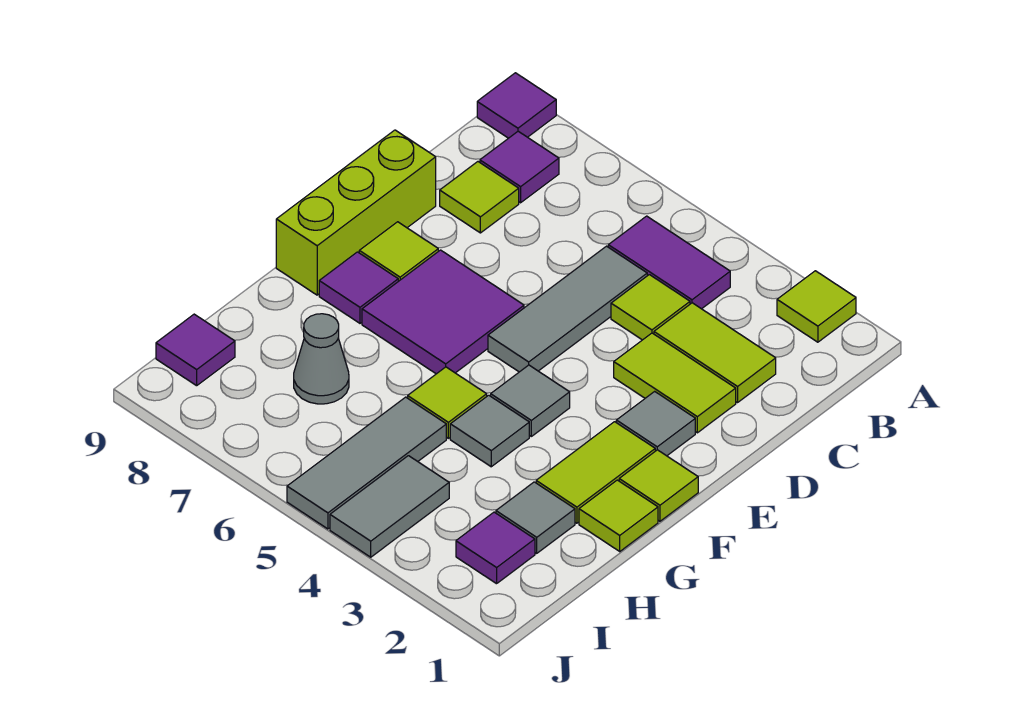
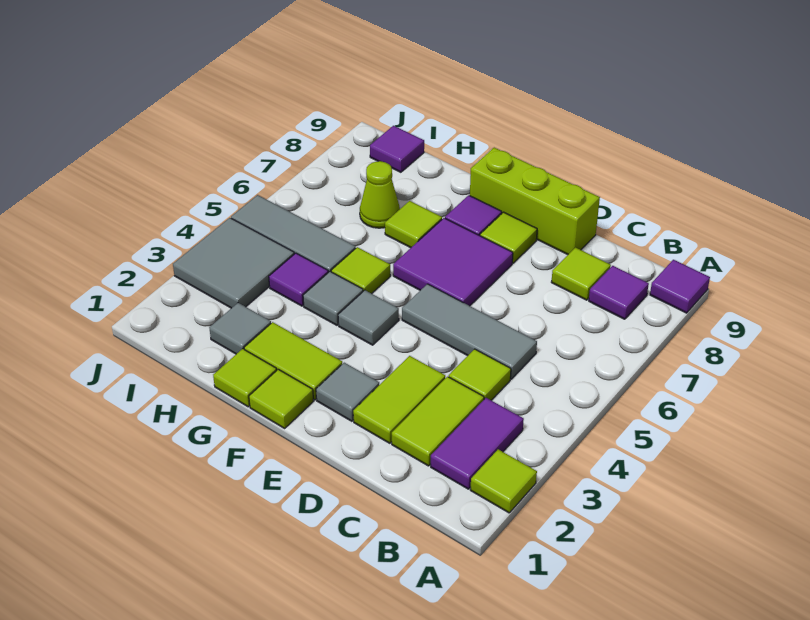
purple 1x2 tile [608,216,730,309] -> purple 1x2 tile moved to [431,398,524,489]
none -> lime 1x1 tile [385,201,442,248]
grey 1x1 cone [294,314,349,404] -> lime 1x1 cone [360,161,400,228]
purple 1x1 tile [456,512,535,584] -> purple 1x1 tile moved to [269,253,328,306]
grey 1x2 tile [330,456,449,557] -> grey 2x2 tile [173,218,294,308]

